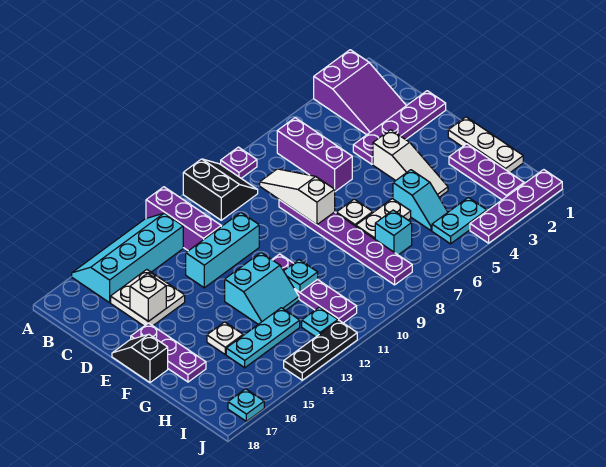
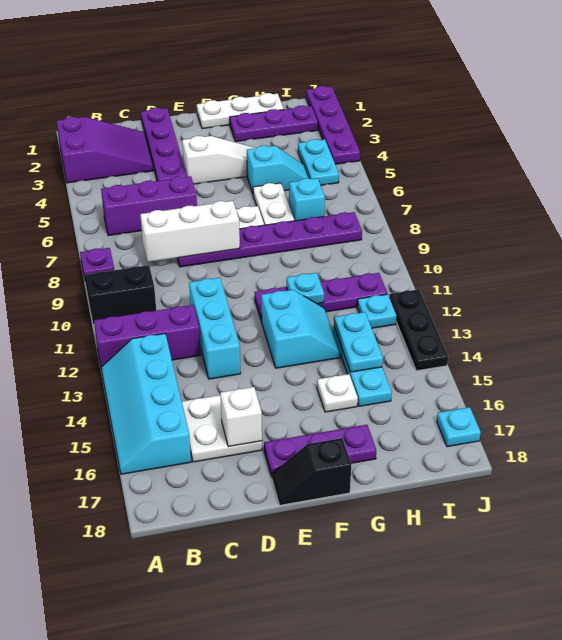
white 1x3 slope [260,169,335,225] -> white 1x3 brick [140,201,240,262]
none -> cyan 1x2 plate [334,312,383,372]

